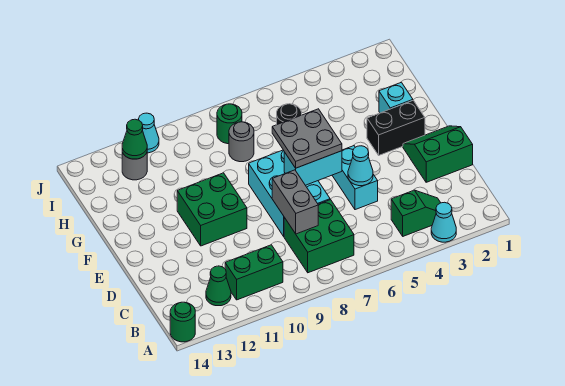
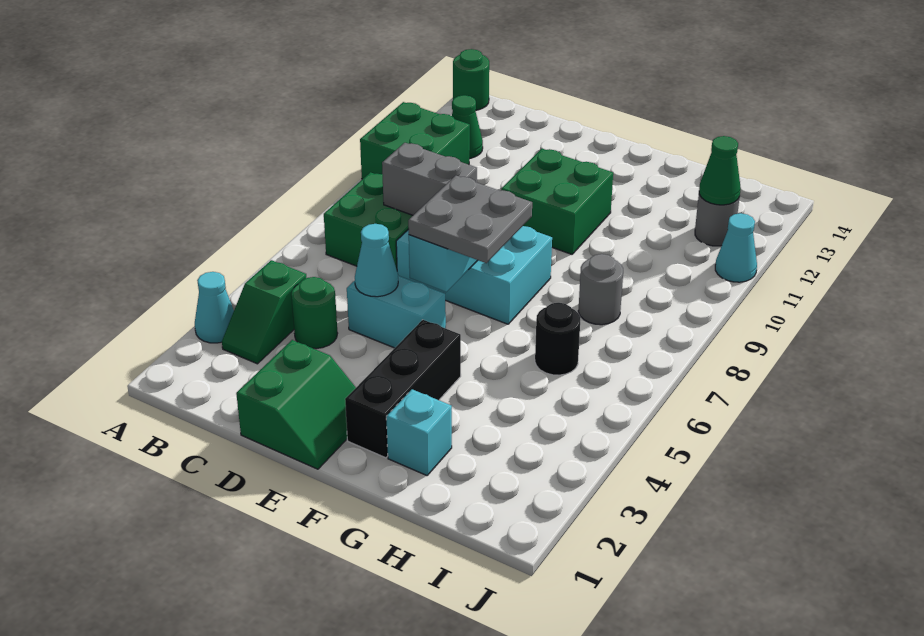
green 1x2 brick [225,245,283,300] -> green 2x2 brick [360,102,470,179]
black 1x2 brick [367,100,425,155] -> black 1x3 brick [345,320,461,458]
green 1x1 round brick [217,104,242,144] -> green 1x1 round brick moved to [291,277,338,349]

